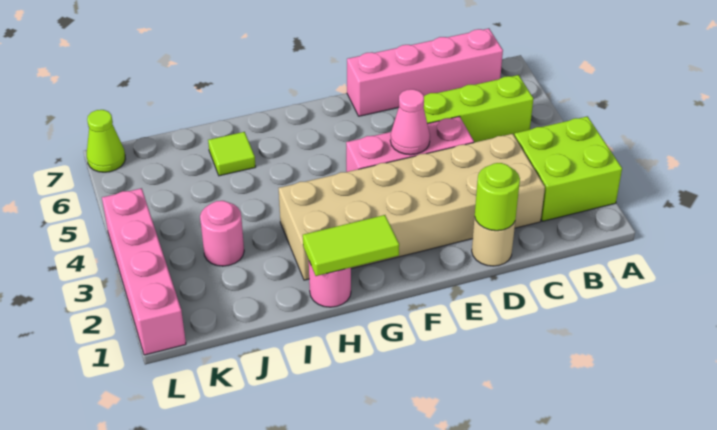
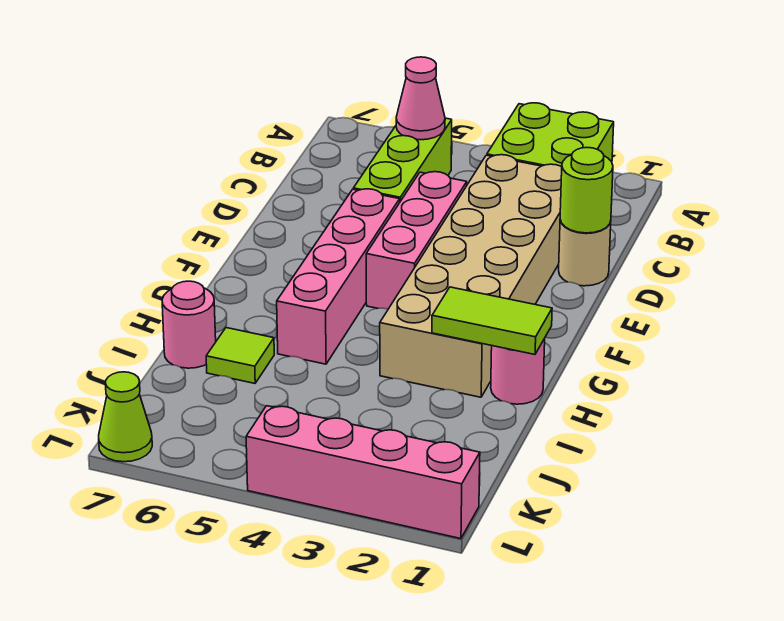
pink 1x4 brick [347,29,503,116] -> pink 1x4 brick moved to [277,189,400,364]
pink 1x1 cone [390,89,430,155] -> pink 1x1 cone moved to [396,57,445,140]
lime 1x2 tile [303,215,399,276] -> lime 1x2 tile turned to [432,287,552,354]
pink 1x1 round brick [200,201,244,266] -> pink 1x1 round brick moved to [162,281,216,368]

